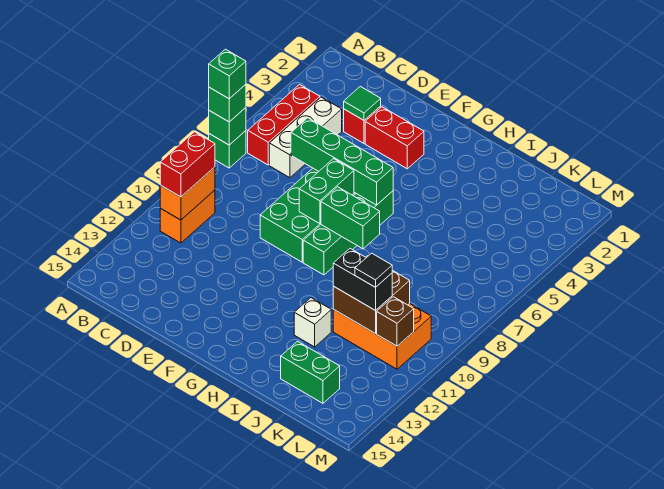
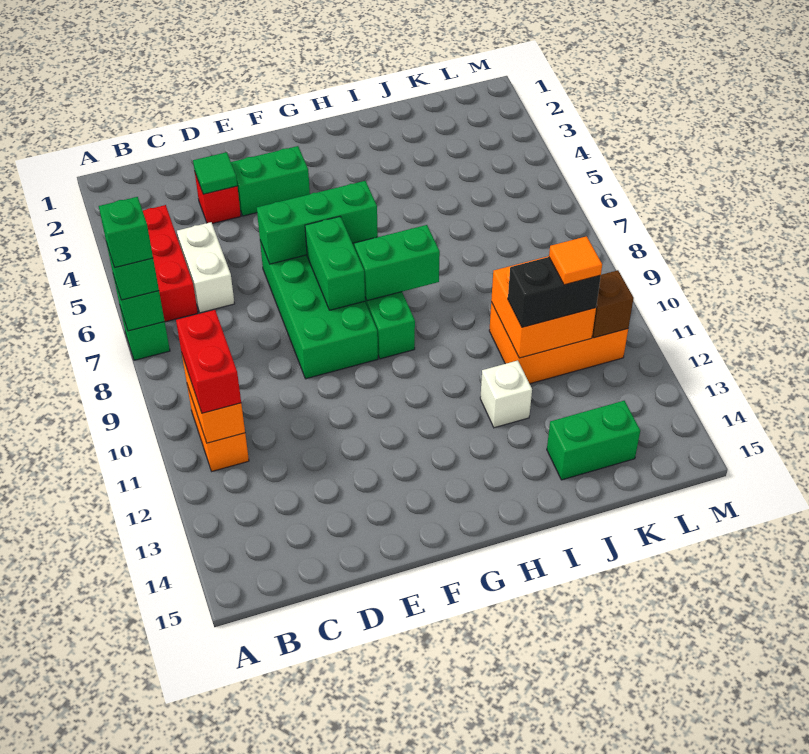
white 1x3 brick [269,97,342,178] -> white 1x2 brick [177,222,235,313]
green 1x4 brick [291,118,393,205] -> green 1x3 brick [257,181,378,264]
red 1x2 brick [365,107,424,169] -> green 1x2 brick [231,146,310,216]
brown 2x2 brick [333,256,410,333] -> orange 2x2 brick [491,256,596,358]
black 1x1 tile [355,253,392,287] -> orange 1x1 tile [549,236,602,285]

